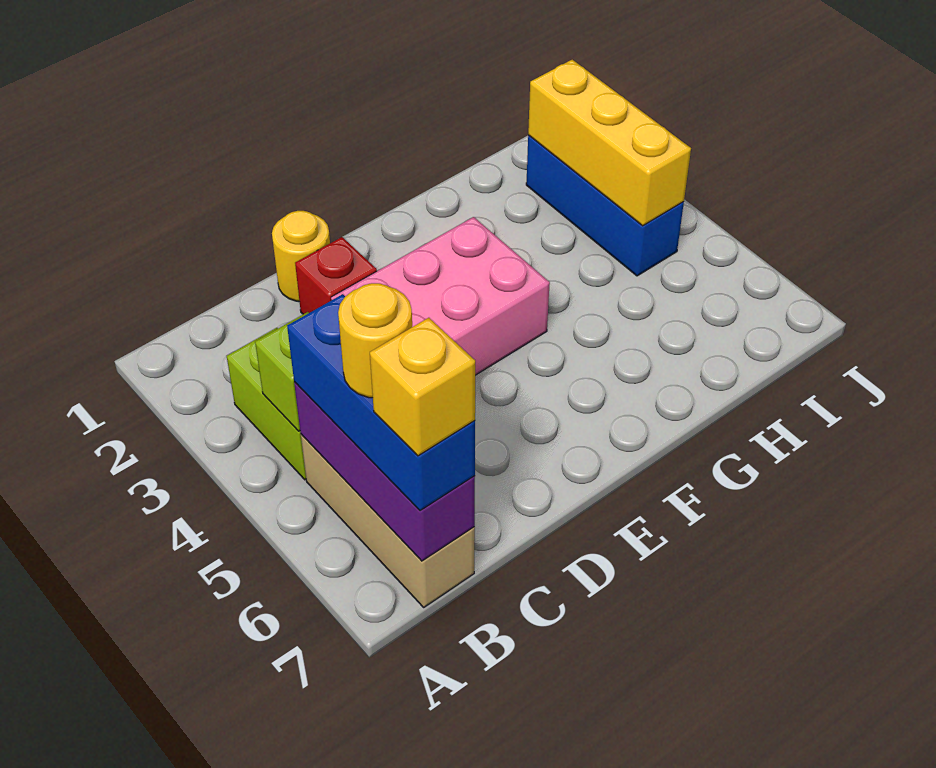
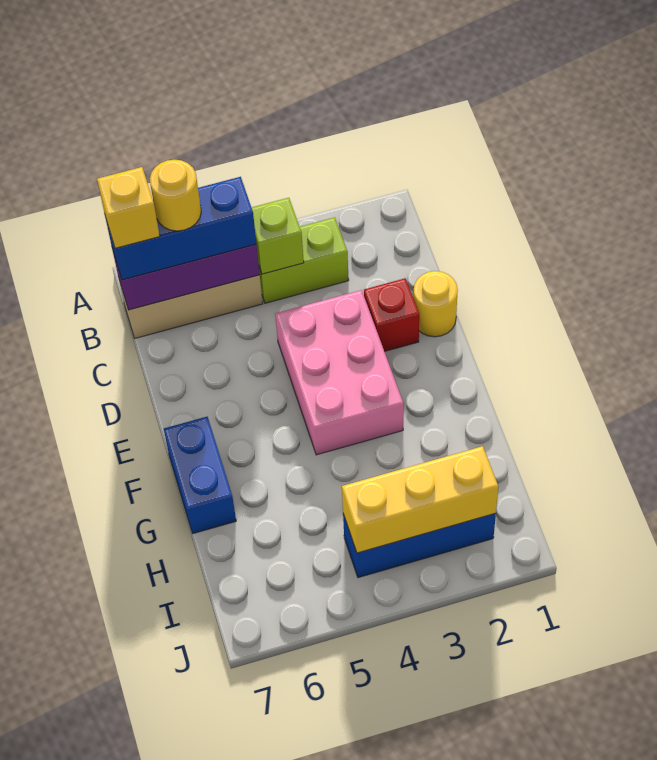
none -> blue 1x2 brick [164,417,236,533]

